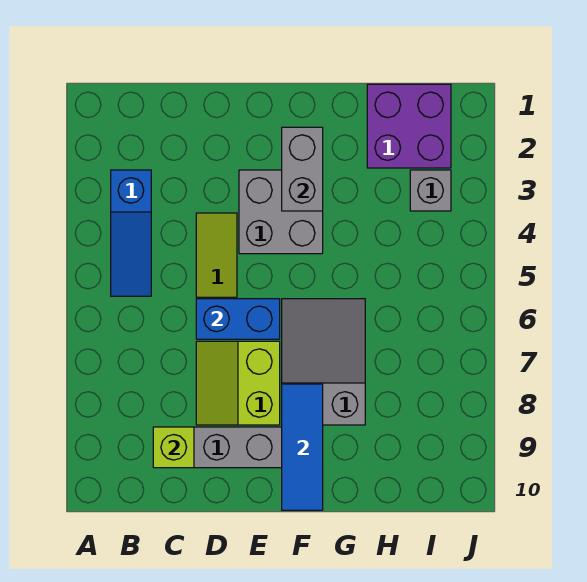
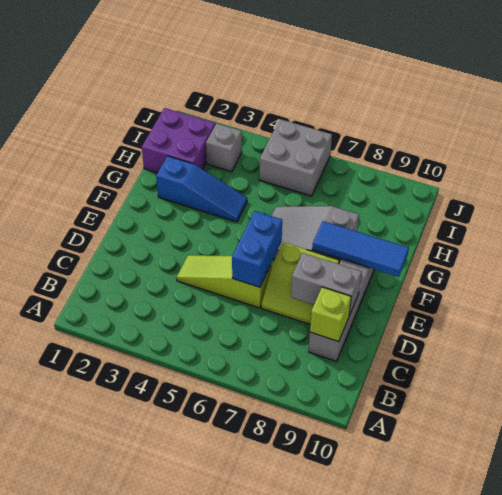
blue 1x3 slope [111,170,151,296] -> blue 1x3 slope moved to [156,156,247,222]
grey 2x2 brick [239,170,323,254] -> grey 2x2 brick moved to [260,119,332,196]
grey 1x2 brick [282,127,323,211] -> grey 1x2 brick moved to [291,253,361,316]

